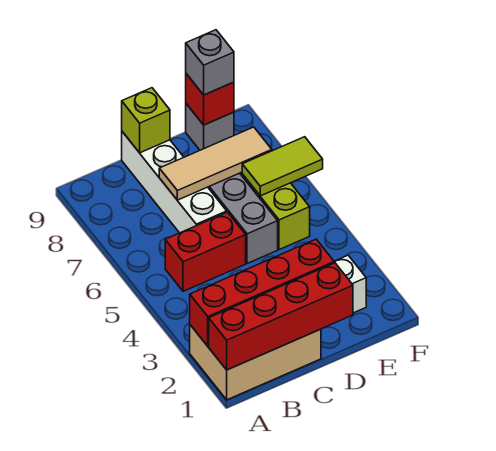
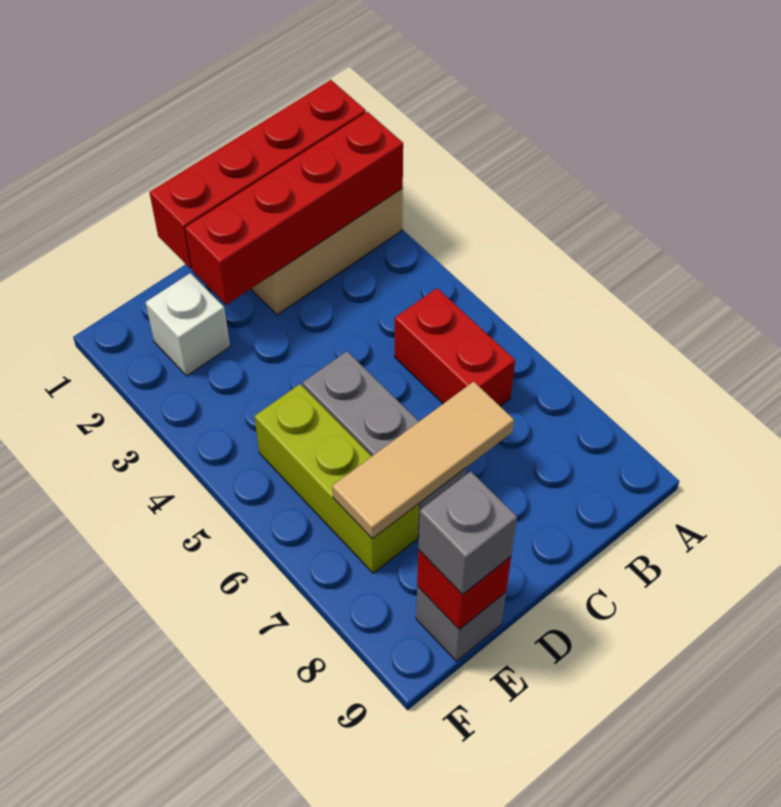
red 1x2 brick [165,212,246,291] -> red 1x2 brick turned to [395,288,515,406]
white 1x4 brick [122,132,227,233] -> none
lime 1x1 brick [122,88,170,153] -> none
lime 1x2 tile [242,137,323,196] -> none

